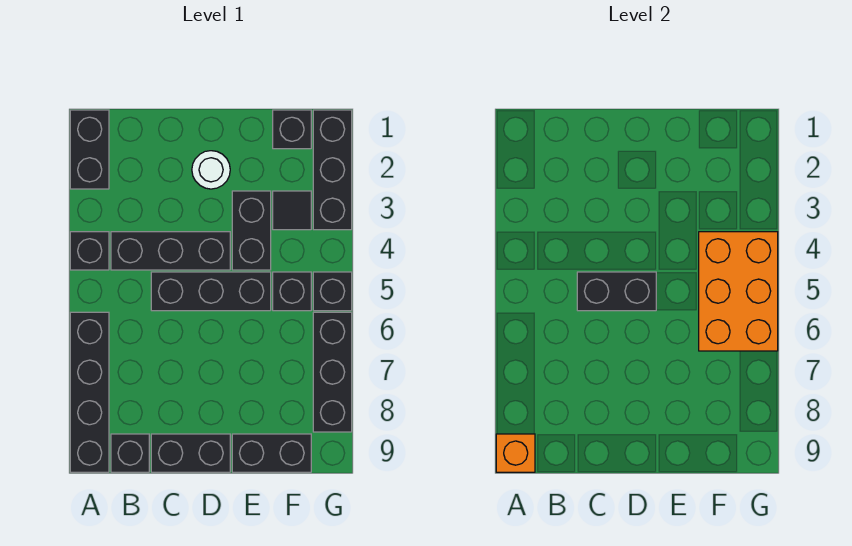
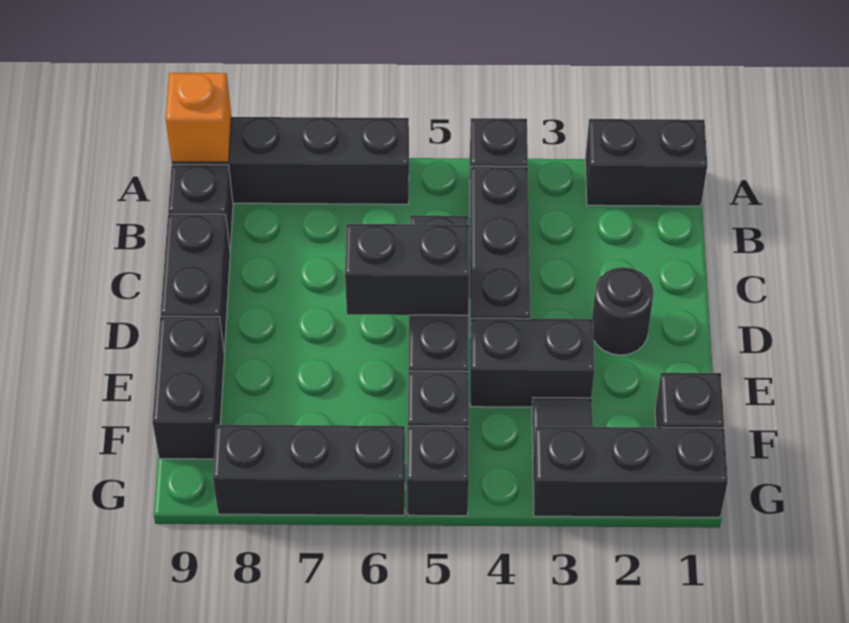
black 1x2 brick [577,272,656,311] -> black 1x2 brick turned to [345,224,469,315]
white 1x1 round brick [192,151,230,189] -> black 1x1 round brick [592,267,654,355]
orange 2x3 brick [699,232,778,351] -> none

